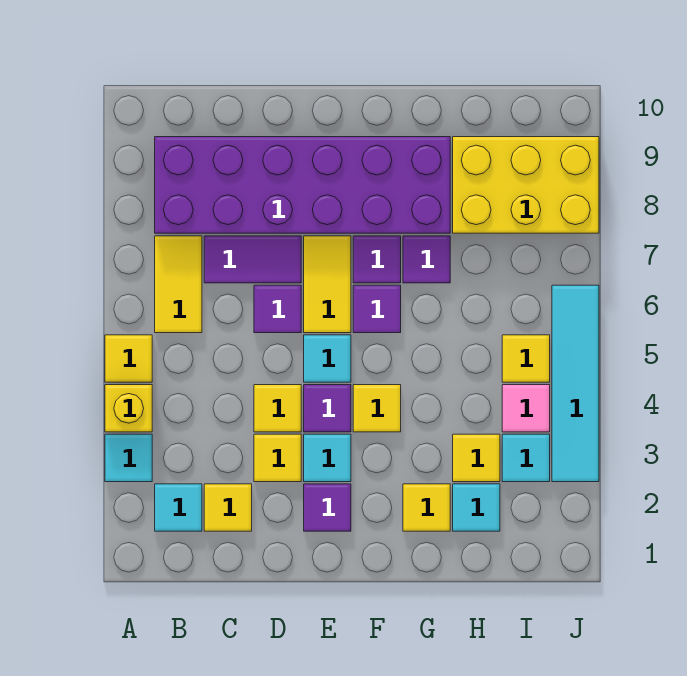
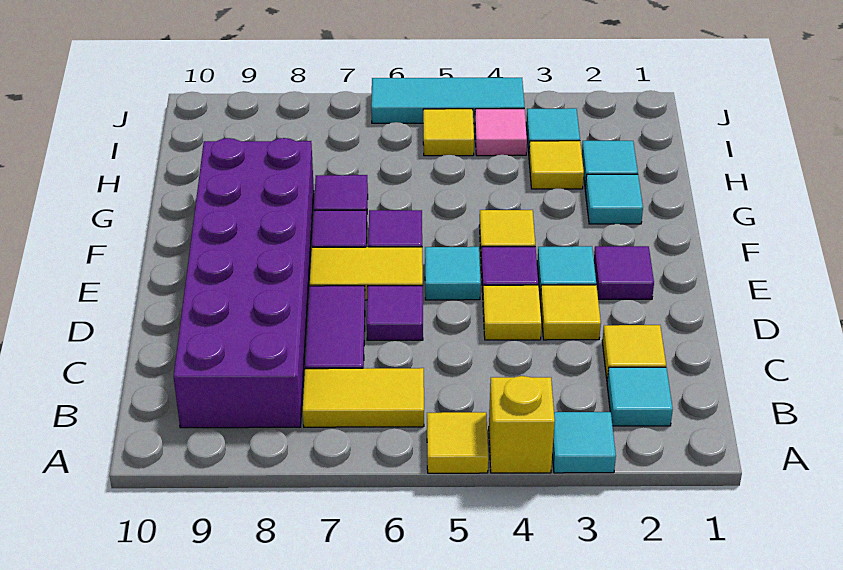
yellow 1x1 tile [403,484,450,531] -> cyan 1x1 tile [585,174,643,224]
yellow 2x3 brick [453,137,599,233] -> none
cyan 1x4 tile [552,285,599,482] -> cyan 1x3 tile [371,78,525,123]

